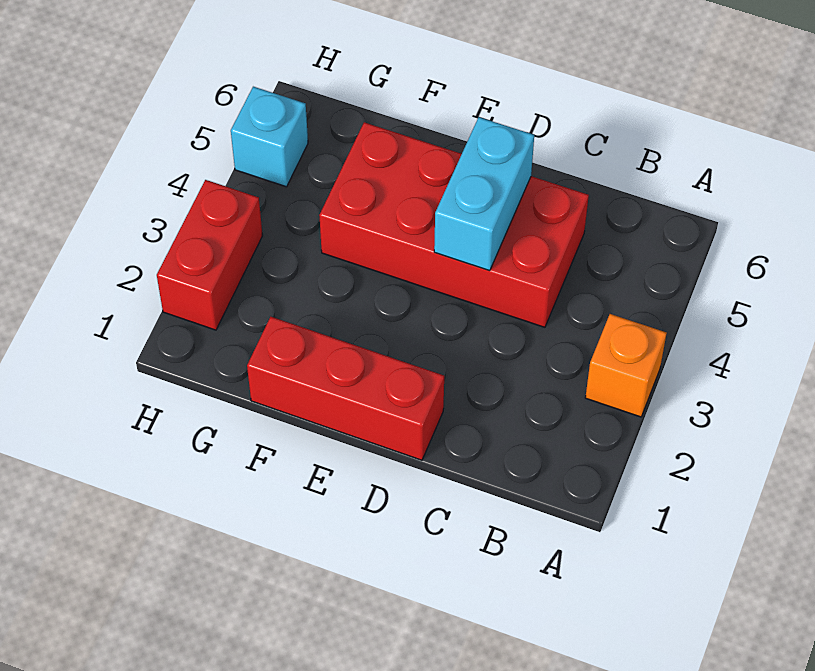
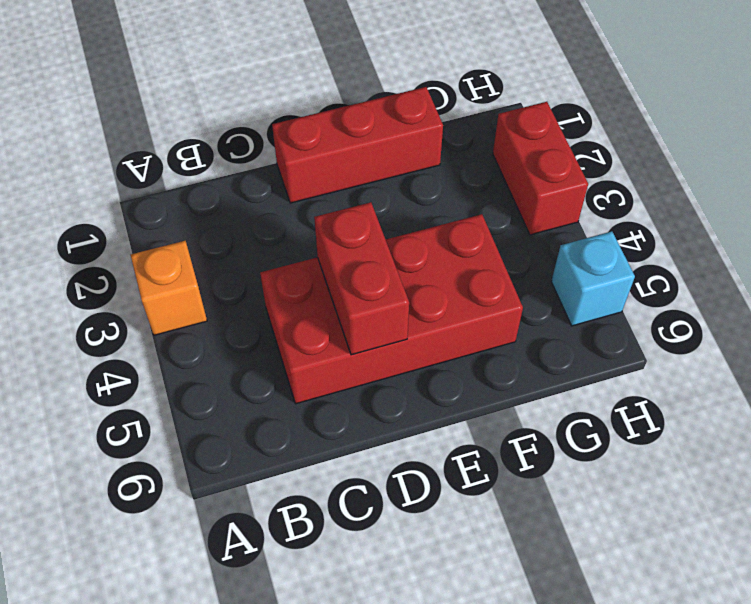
cyan 1x2 brick [434,117,534,271] -> red 1x2 brick [314,202,409,355]

